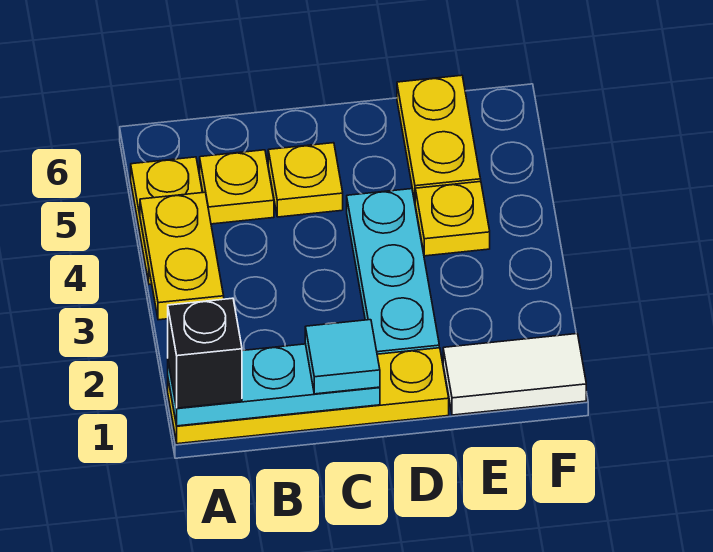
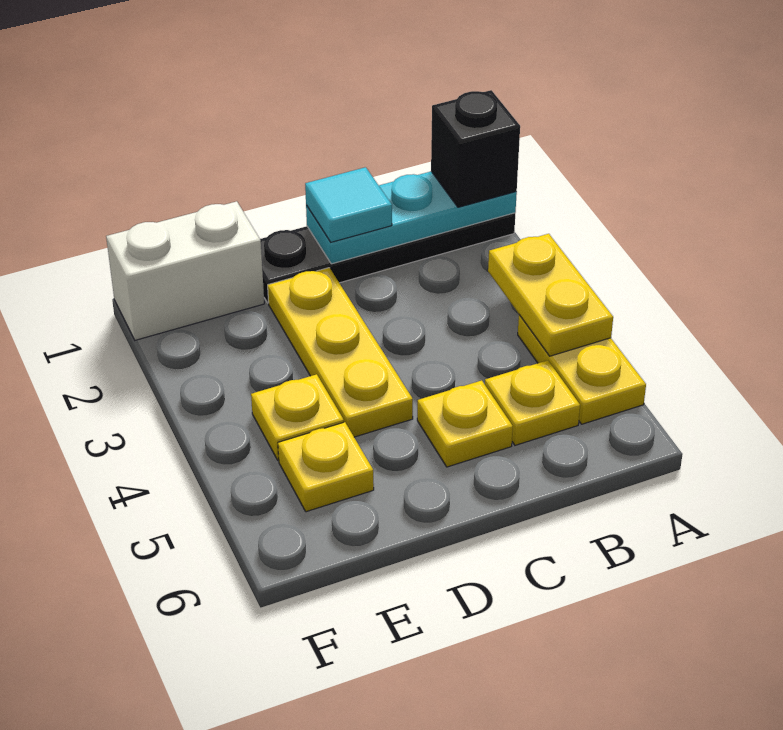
yellow 1x4 plate [168,348,449,444] -> black 1x4 plate [260,213,515,303]
cyan 1x3 plate [347,189,439,354] -> yellow 1x3 plate [268,268,413,437]
white 1x2 tile [443,334,586,415] -> white 1x2 brick [106,201,264,340]
yellow 1x2 plate [397,75,481,201] -> yellow 1x1 plate [278,422,374,512]

